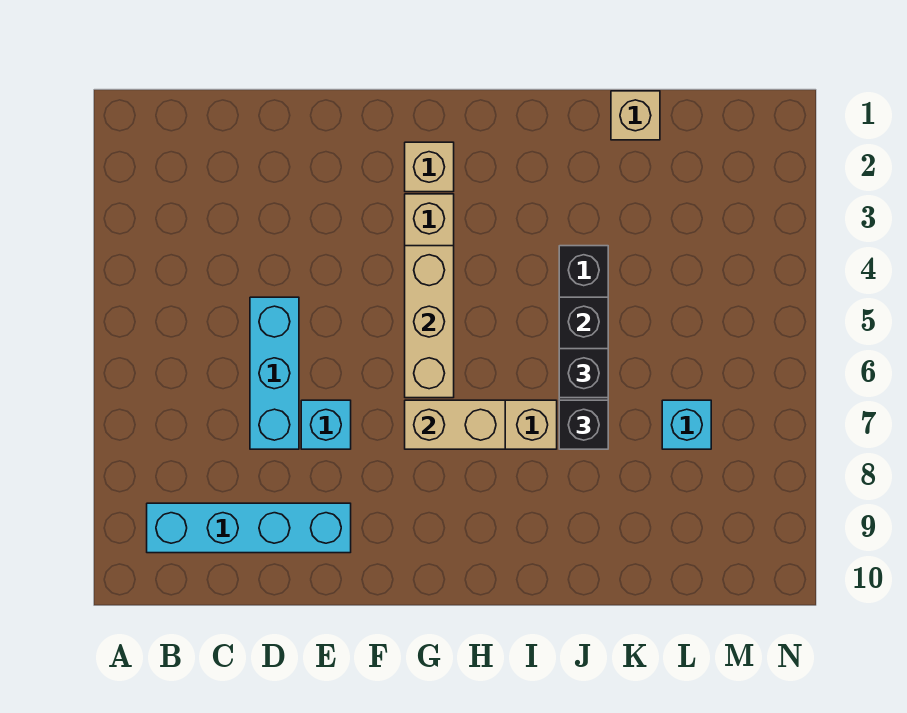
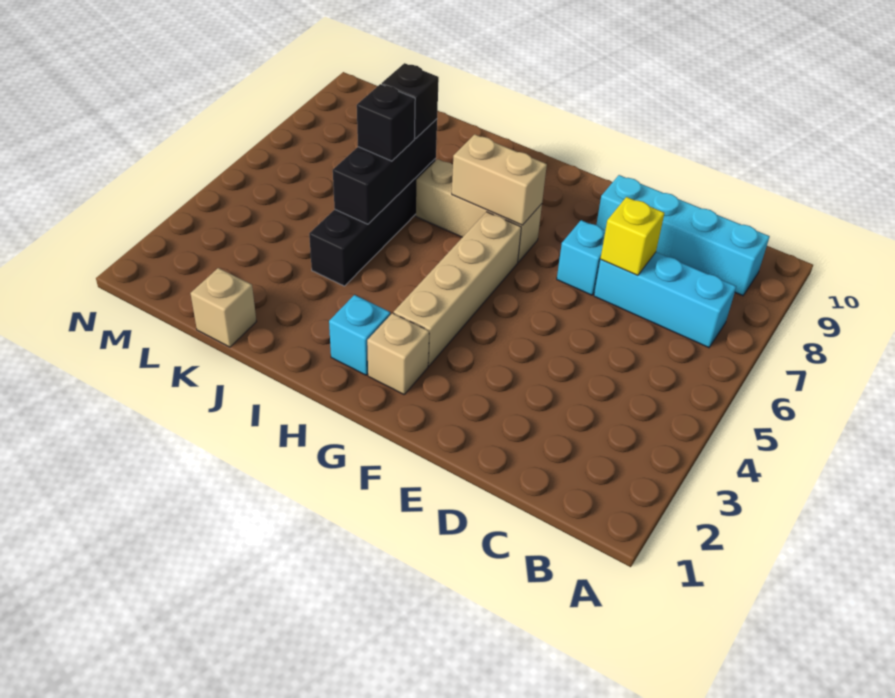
cyan 1x3 brick [250,297,299,449] -> cyan 1x3 brick turned to [594,252,736,348]
none -> yellow 1x1 brick [601,197,665,276]
tan 1x3 brick [405,246,454,398] -> none
cyan 1x1 brick [662,400,711,449] -> cyan 1x1 brick moved to [329,295,390,375]

